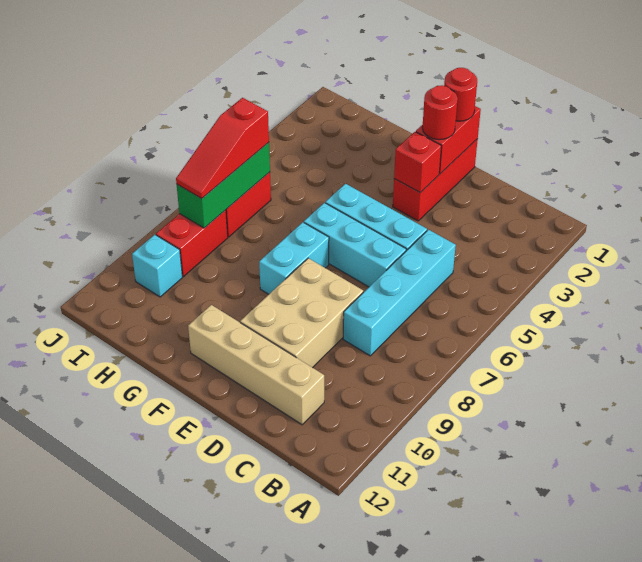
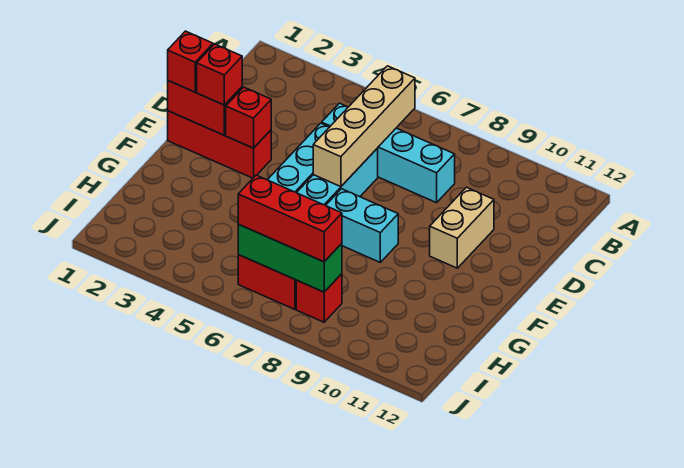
tan 1x4 brick [188,305,324,425] -> tan 1x4 brick moved to [313,66,415,187]
tan 2x3 brick [240,258,363,368] -> tan 1x2 brick [430,187,494,268]
red 1x1 round brick [444,68,477,121] -> red 1x1 brick [168,31,213,92]
red 1x1 round brick [422,85,458,140] -> red 1x1 brick [197,44,242,105]
red 1x3 slope [176,98,269,199] -> red 1x3 brick [238,175,342,262]
red 1x2 brick [156,210,228,276] -> red 1x1 brick [296,274,342,322]
cyan 1x1 brick [132,235,182,297] -> none

